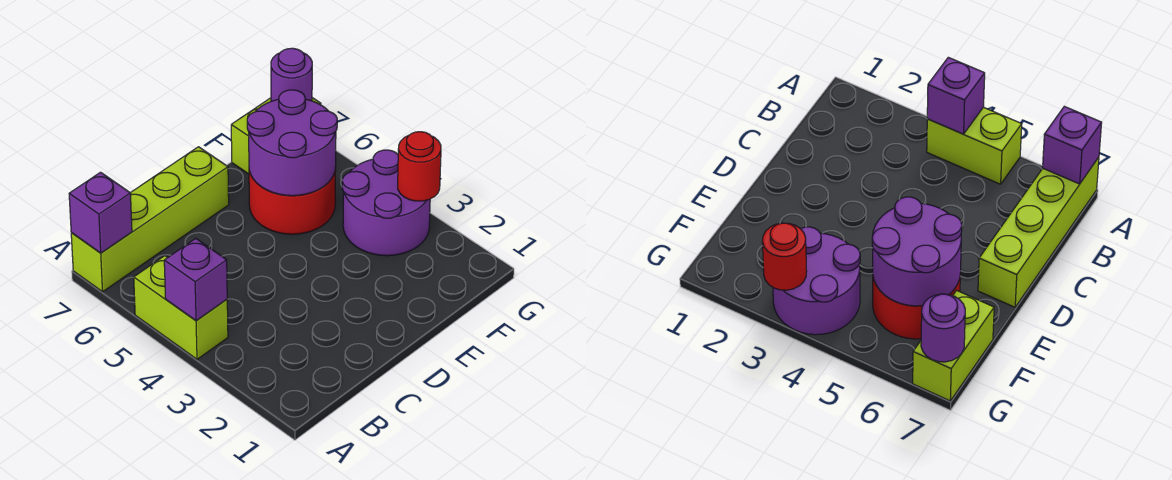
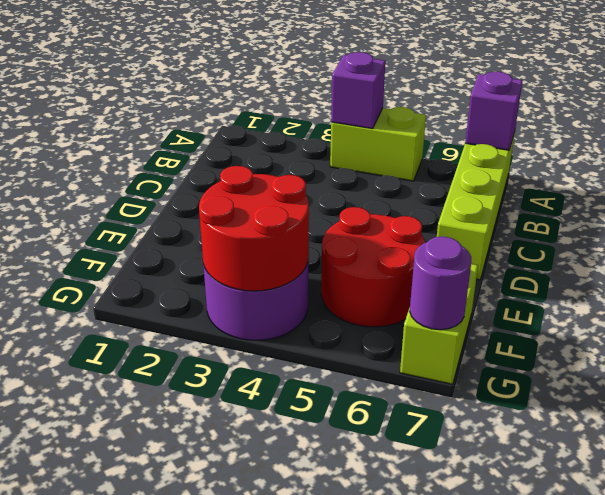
purple 2x2 round brick [247,90,337,196] -> none
red 1x1 round brick [398,132,441,201] -> red 2x2 round brick [199,166,309,291]

